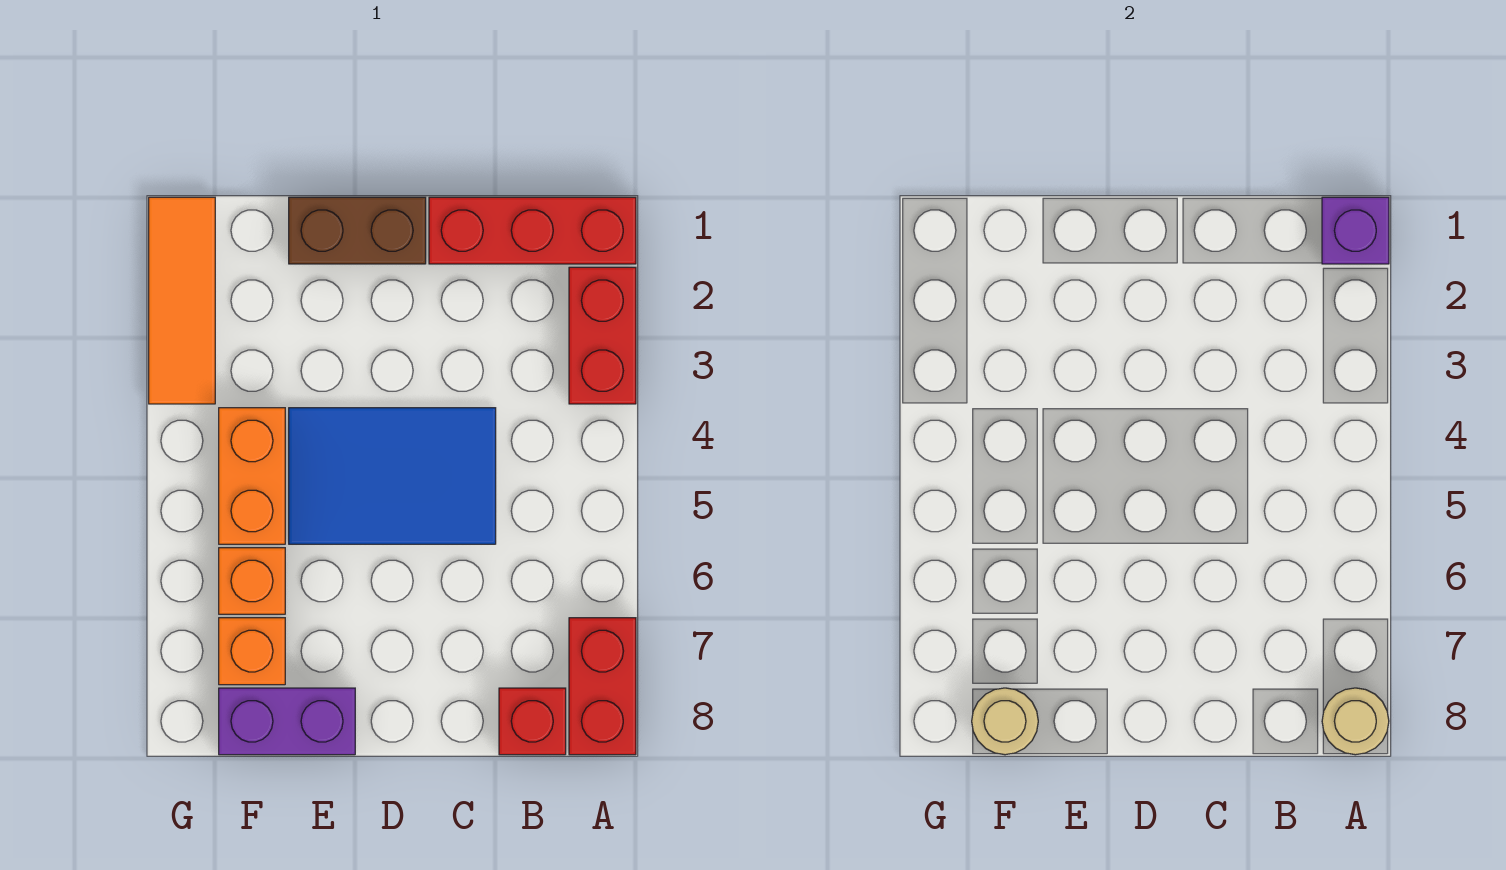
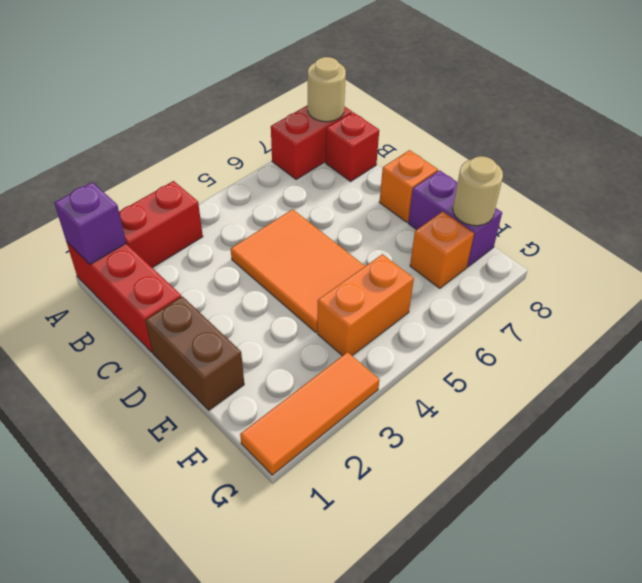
blue 2x3 tile [289,408,496,544] -> orange 2x3 tile [231,209,365,332]
orange 1x1 brick [219,548,285,614] -> orange 1x1 brick moved to [379,150,438,222]

